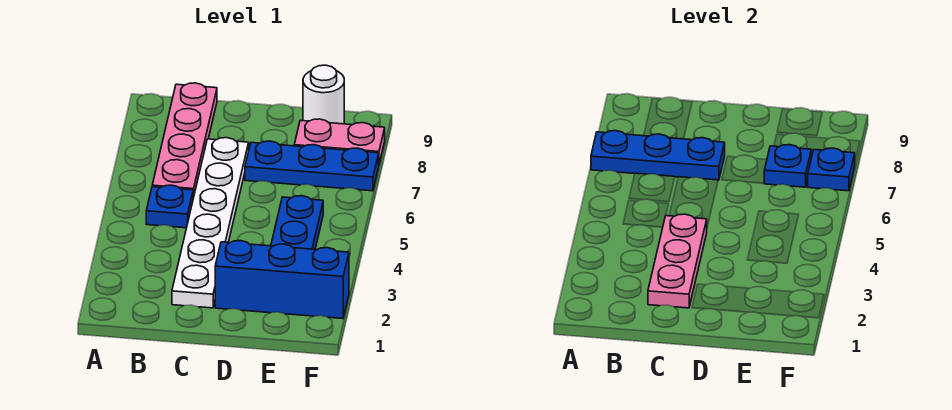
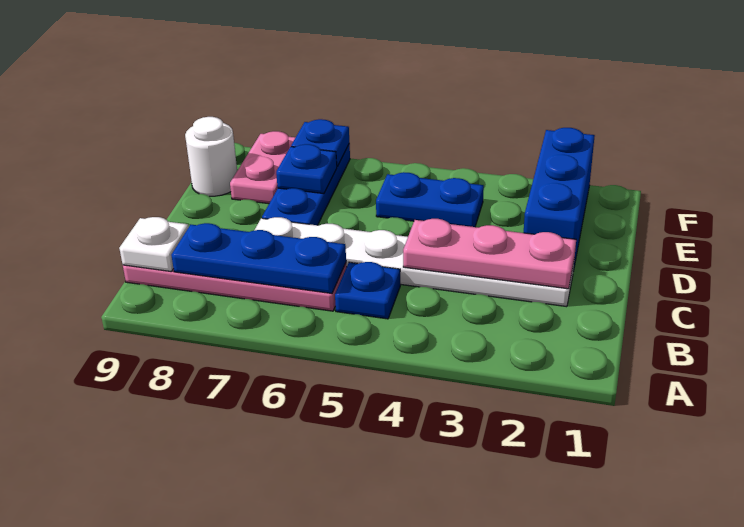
blue 1x3 plate [591,131,725,180] -> blue 1x3 plate turned to [171,223,346,293]
none -> white 1x1 plate [119,217,189,272]

